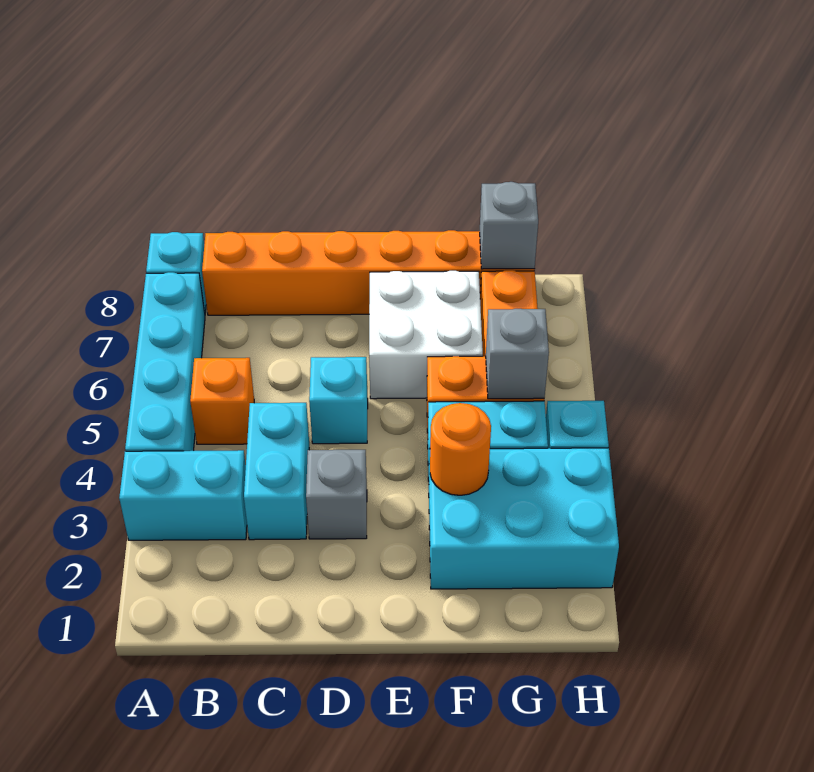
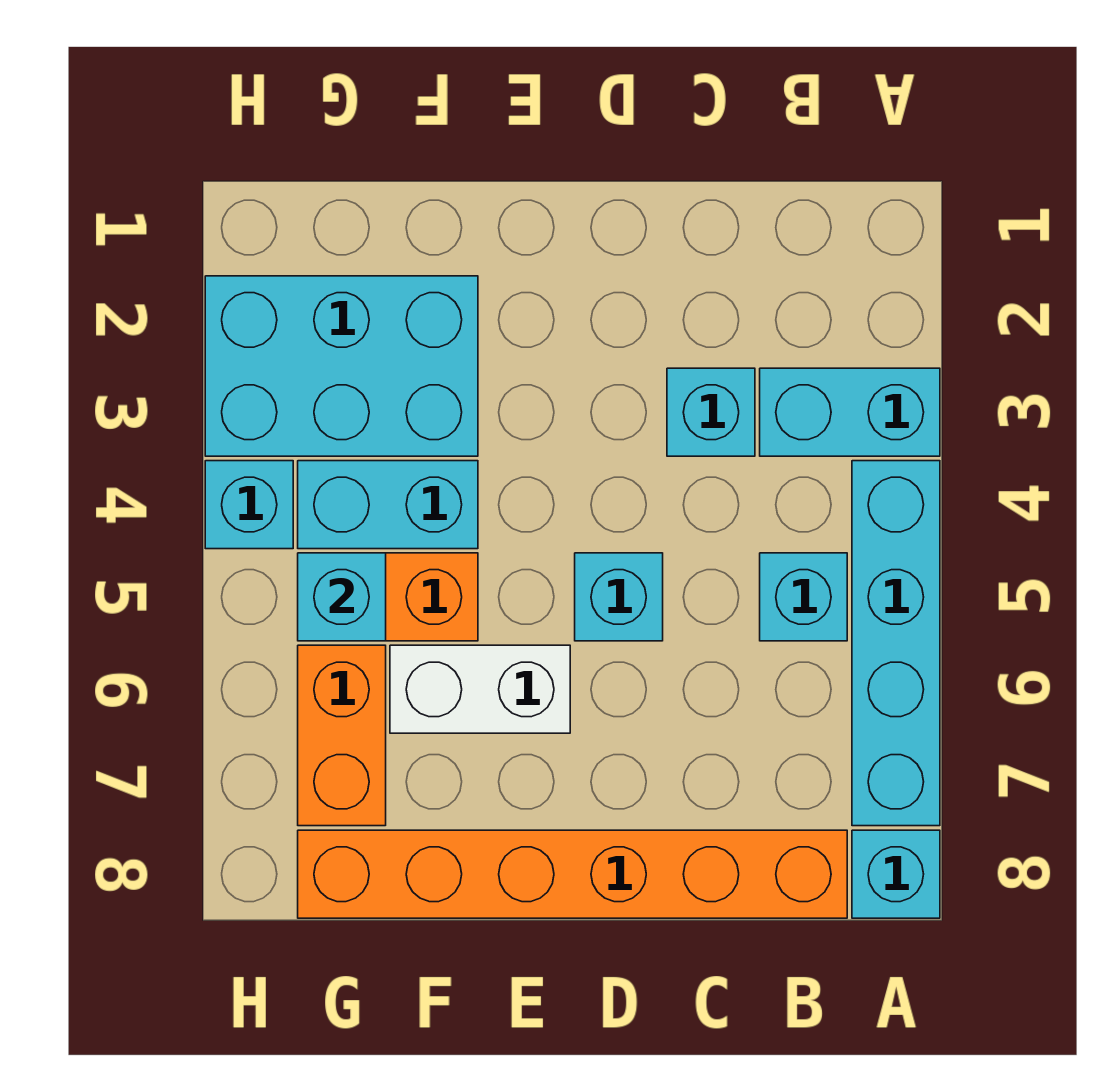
orange 1x1 brick [190,358,254,444] -> cyan 1x1 brick [760,553,847,641]
cyan 1x2 brick [244,403,309,540] -> cyan 1x1 brick [667,368,755,456]
grey 1x1 brick [306,450,367,539] -> none
white 2x2 brick [369,271,483,399] -> white 1x2 brick [390,645,570,733]
orange 1x1 round brick [430,403,491,495] -> none
grey 1x1 brick [486,309,549,399] -> cyan 1x1 brick [298,553,386,641]
grey 1x1 brick [480,182,538,269] -> none

